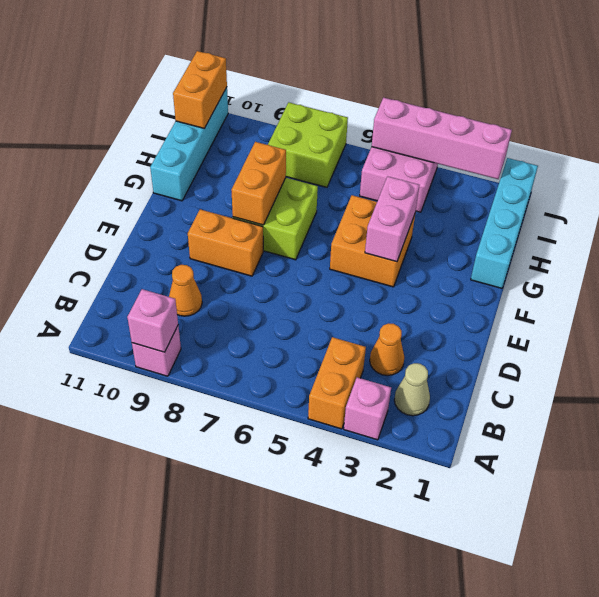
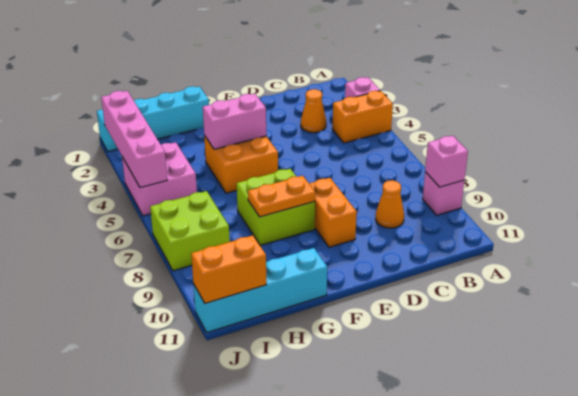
tan 1x1 cone [394,363,430,416] -> none
orange 1x2 brick [232,142,286,225] -> orange 1x2 plate [248,176,315,217]

